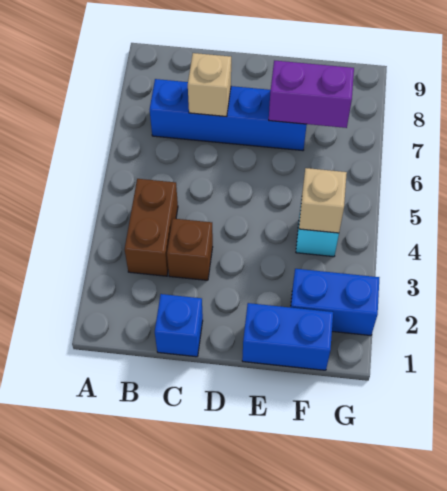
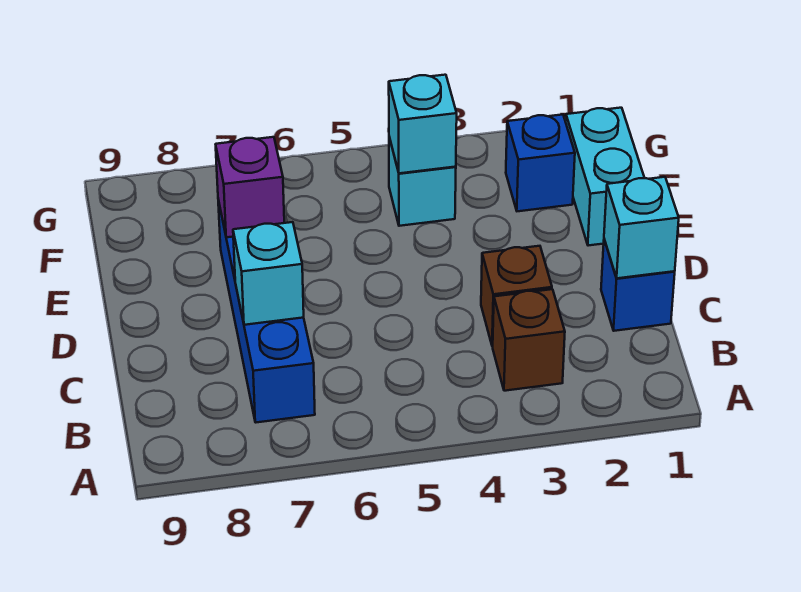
brown 1x2 brick [125,179,178,276] -> brown 1x1 brick [493,289,565,391]
none -> cyan 1x1 brick [604,177,679,278]
tan 1x1 brick [188,53,231,117] -> cyan 1x1 brick [233,222,304,325]
blue 1x2 brick [242,303,333,370] -> cyan 1x2 brick [566,108,644,246]
purple 1x2 brick [269,60,354,128] -> purple 1x1 brick [216,137,284,237]
blue 1x2 brick [291,269,379,336] -> blue 1x1 brick [506,115,575,211]
tan 1x1 brick [299,168,347,233] -> cyan 1x1 brick [389,75,457,173]

